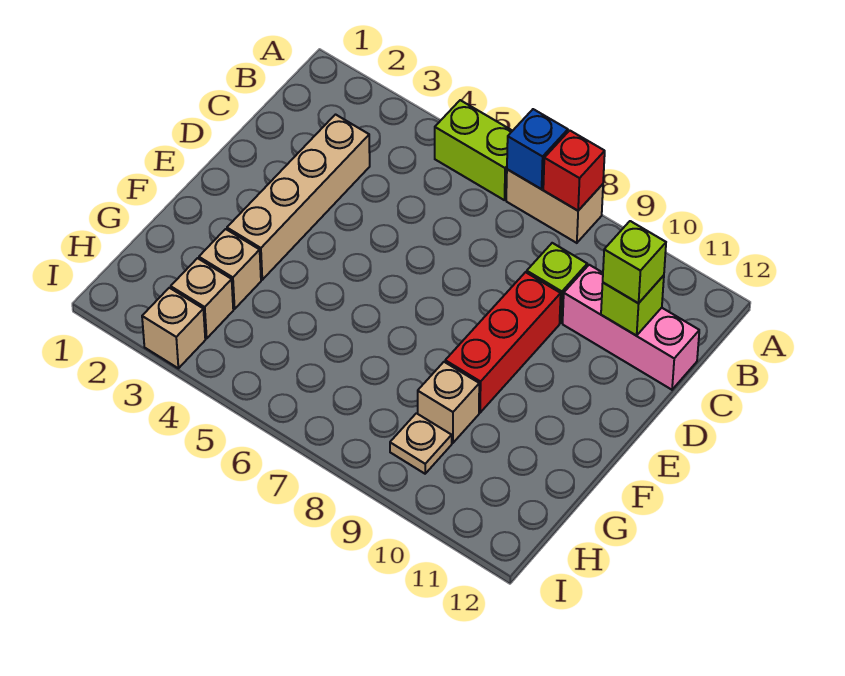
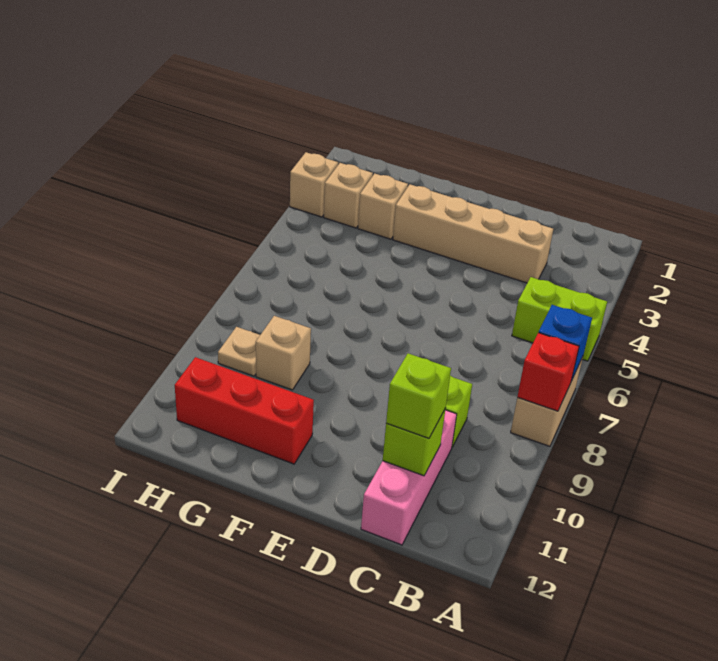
lime 1x2 brick [435,100,512,200] -> lime 1x2 brick turned to [512,277,607,361]
red 1x3 brick [445,272,561,413] -> red 1x3 brick moved to [175,357,314,464]

